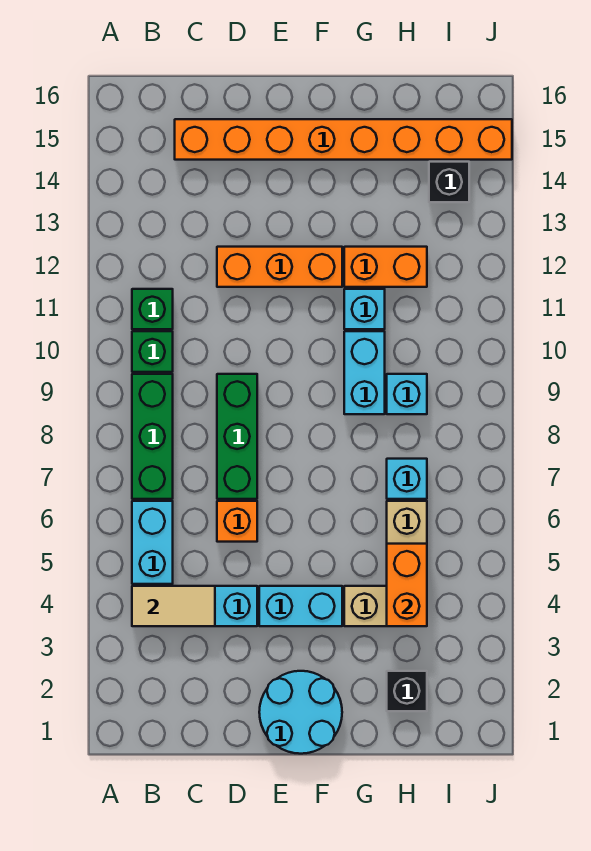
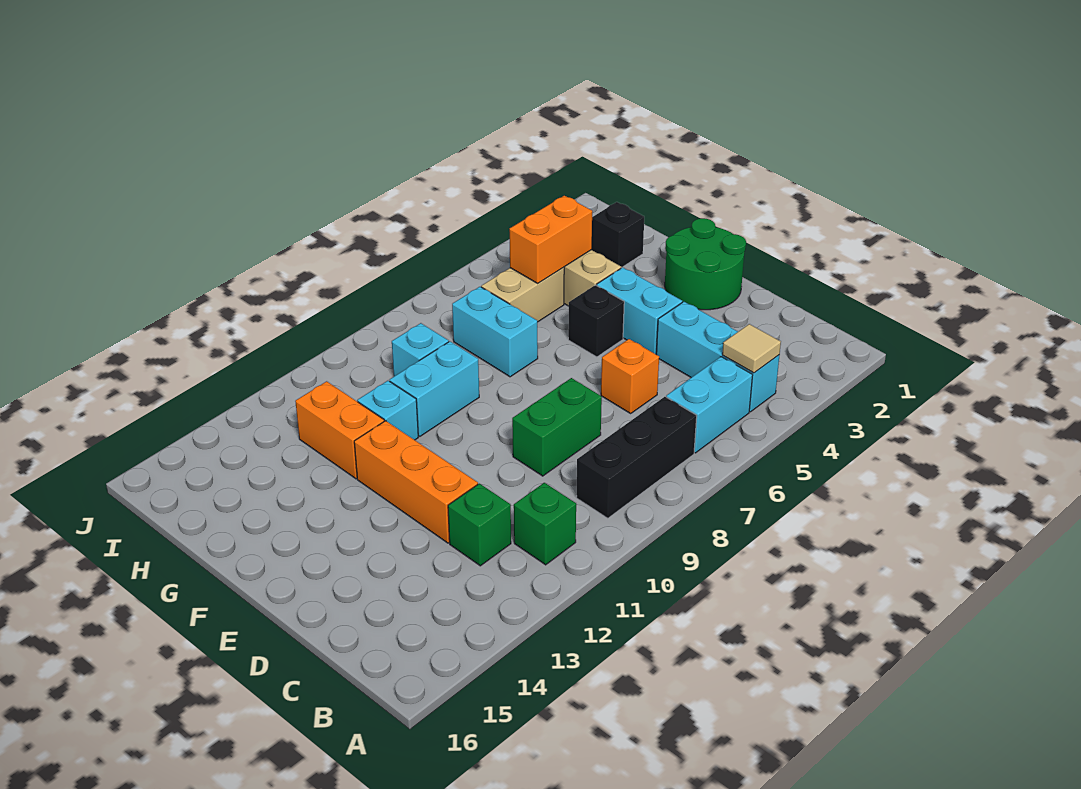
tan 1x2 tile [132,586,215,626] -> tan 1x1 tile [722,324,781,373]
green 1x3 brick [132,374,173,499] -> black 1x3 brick [576,397,697,518]
green 1x1 brick [132,331,173,372] -> green 1x1 brick moved to [448,484,511,566]
orange 1x8 brick [175,119,512,160] -> none
green 1x3 brick [217,374,257,499] -> green 1x2 brick [512,378,602,476]
cyan 2x2 round brick [259,671,342,754] -> green 2x2 round brick [665,218,746,310]
cyan 1x1 brick [387,459,427,499] -> cyan 1x2 brick [452,287,538,377]
black 1x1 brick [429,162,469,202] -> black 1x1 brick moved to [568,285,624,357]

